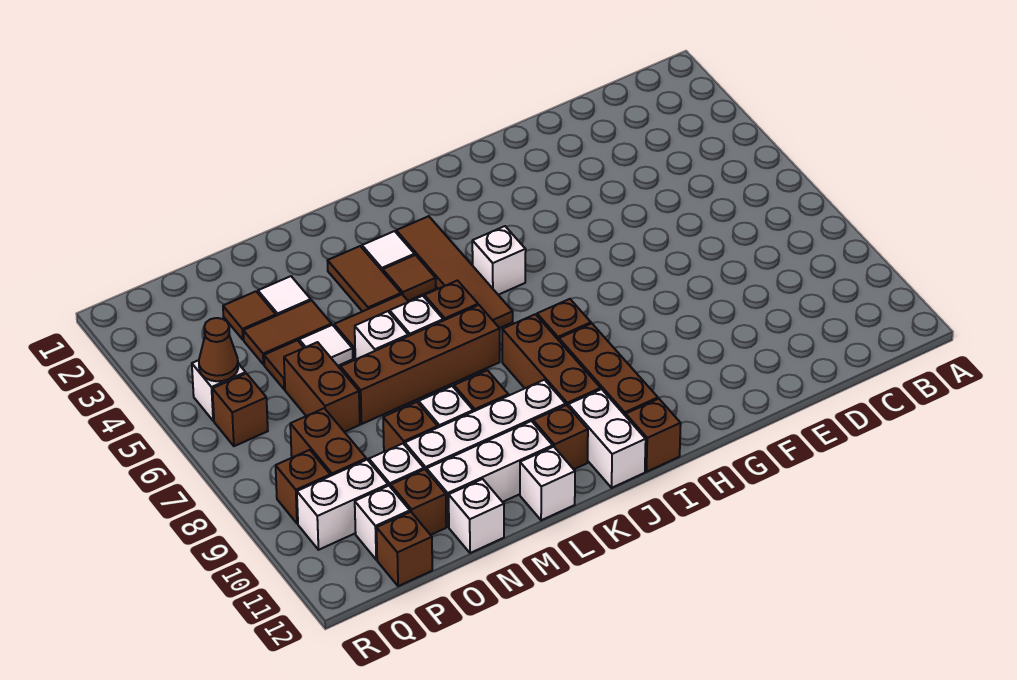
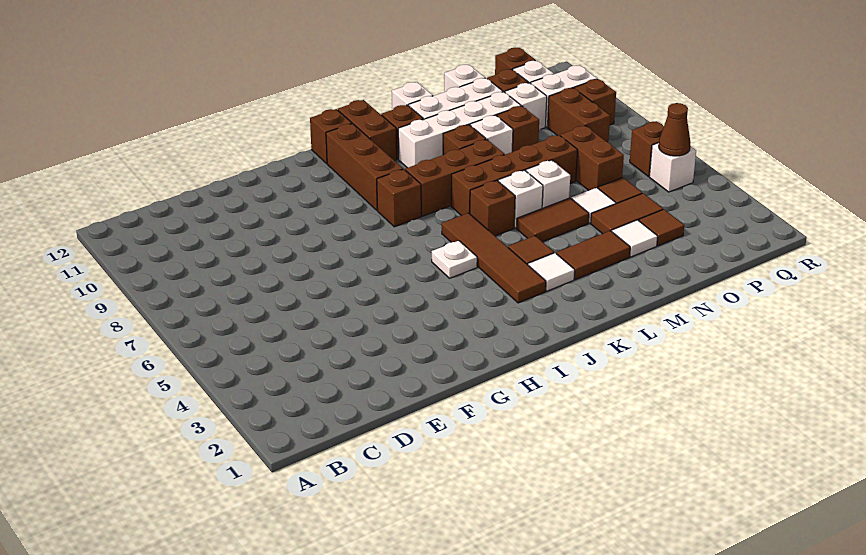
white 1x1 brick [472,226,526,295] -> white 1x1 plate [432,241,477,278]
brown 1x3 brick [502,314,601,406] -> brown 1x3 brick turned to [405,139,505,216]
white 1x2 brick [568,389,646,488] -> brown 1x2 brick [338,100,397,161]
brown 1x2 tile [328,246,401,312] -> brown 1x2 tile turned to [556,231,630,280]

